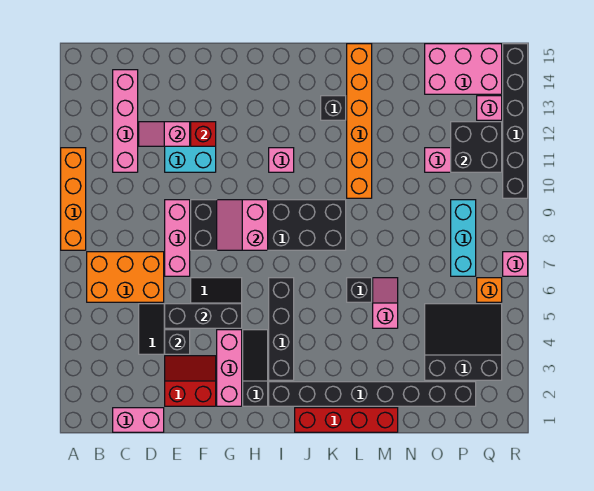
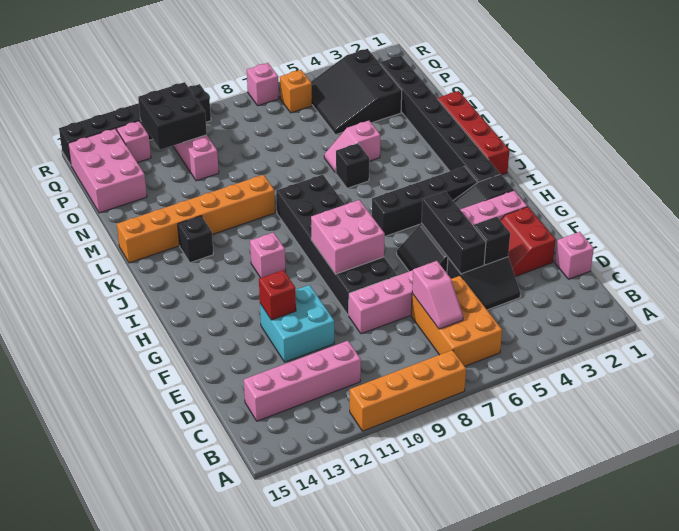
pink 1x2 brick [113,408,164,432] -> pink 1x1 brick [555,232,594,279]
pink 1x2 slope [139,122,190,146] -> pink 1x2 slope moved to [412,261,463,329]
pink 2x2 slope [217,200,268,250] -> pink 2x2 brick [311,200,385,274]
cyan 1x3 brick [451,200,476,276] -> none

